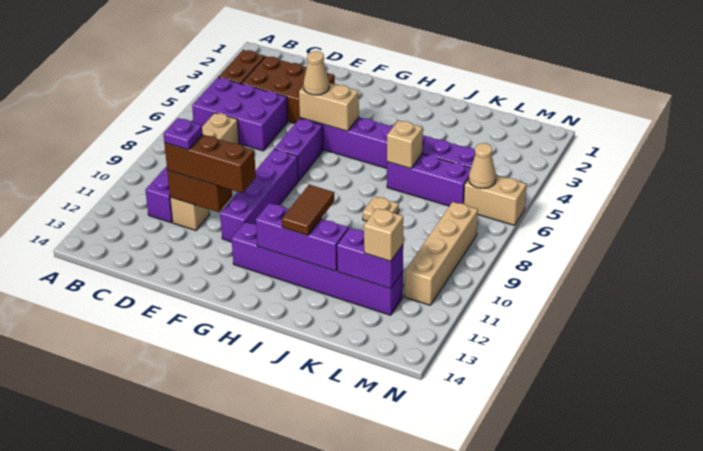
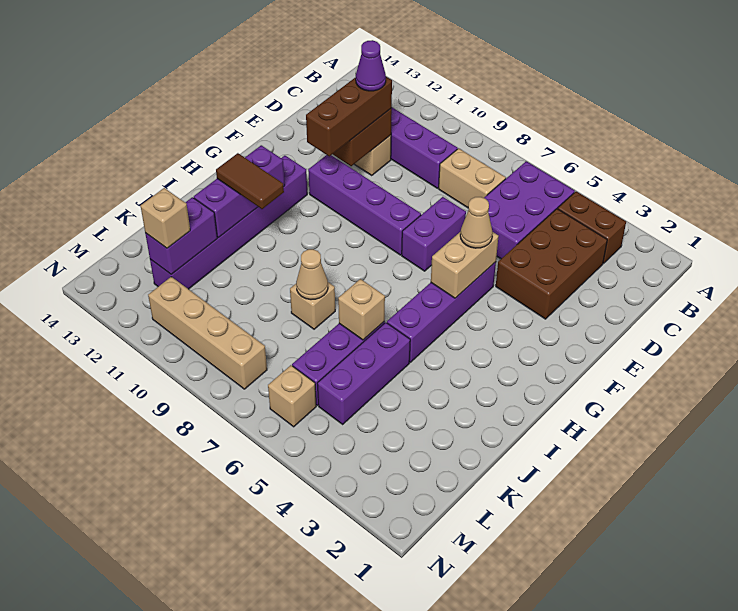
purple 1x1 plate [163,118,203,150] -> purple 1x1 cone [356,40,386,91]
purple 1x2 brick [275,119,323,181] -> purple 1x2 brick turned to [402,197,466,271]
tan 1x1 plate [363,196,399,221] -> tan 1x1 brick [290,282,335,329]
tan 1x2 brick [464,175,526,225] -> tan 1x1 brick [268,365,316,427]
tan 1x1 cone [469,143,496,188] -> tan 1x1 cone moved to [296,249,328,300]

